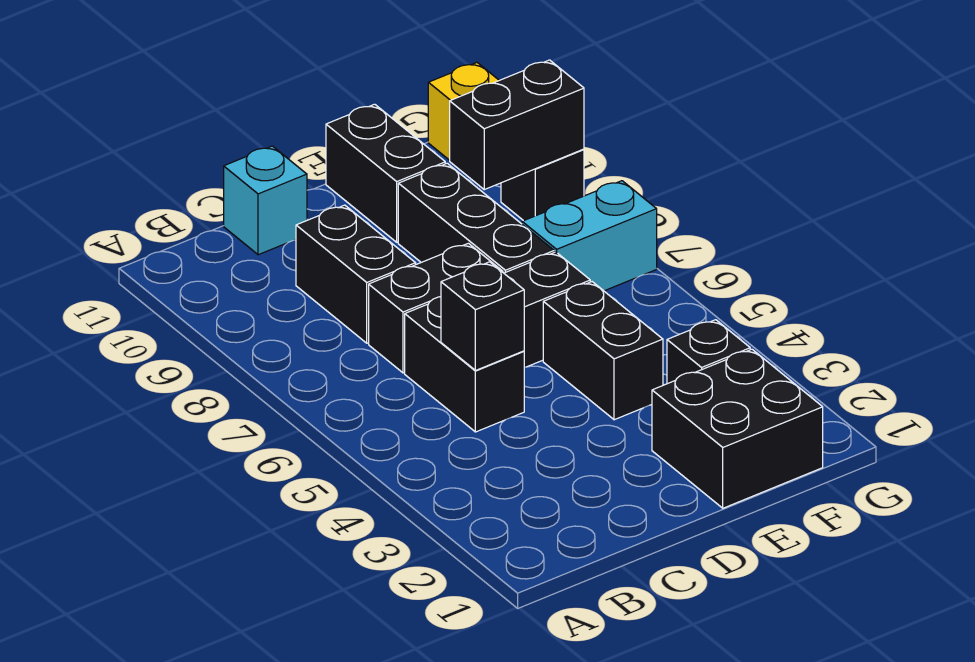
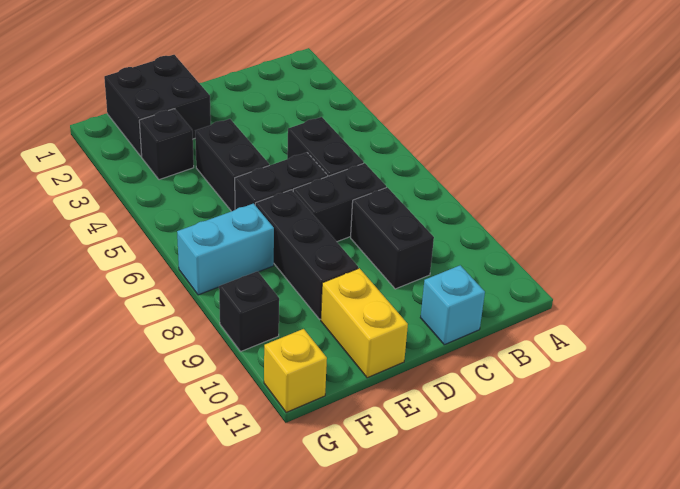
black 1x1 brick [441,262,524,371] -> none
black 1x2 brick [326,104,445,242] -> yellow 1x2 brick [321,268,408,378]
black 1x2 brick [450,60,584,190] -> none

